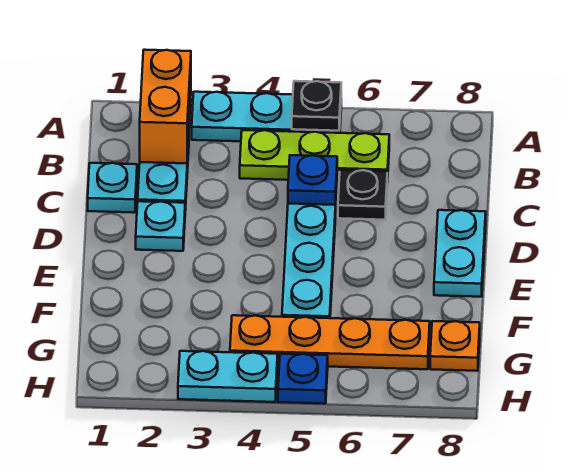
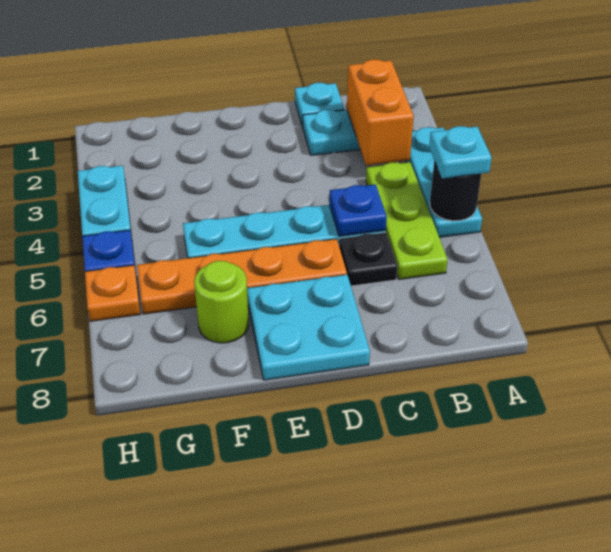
orange 1x2 brick [140,50,191,163] -> orange 1x2 brick turned to [347,59,414,165]
black 1x1 plate [292,81,341,131] -> black 1x1 round brick [430,161,481,221]
cyan 1x1 plate [136,201,185,251] -> cyan 1x1 plate moved to [429,126,492,178]
cyan 1x2 plate [434,210,486,297] -> cyan 2x2 plate [247,275,370,380]
none -> lime 1x1 round brick [194,261,249,343]
orange 1x4 plate [230,315,430,369] -> orange 1x4 plate turned to [137,239,347,314]
orange 1x1 plate [430,321,480,371] -> orange 1x1 plate moved to [85,265,140,321]

